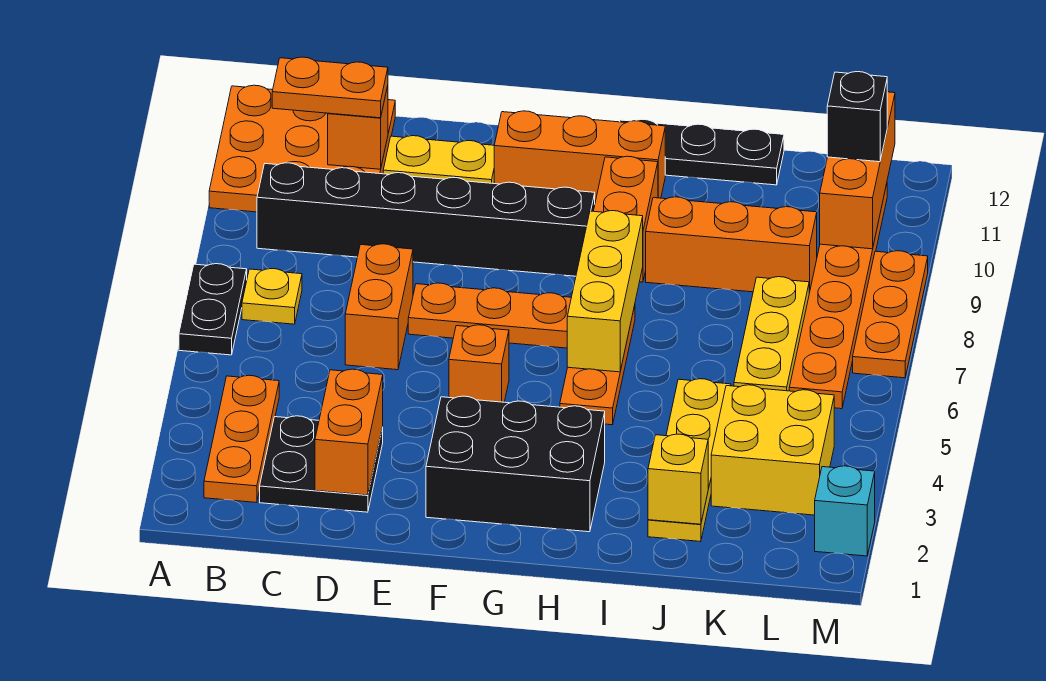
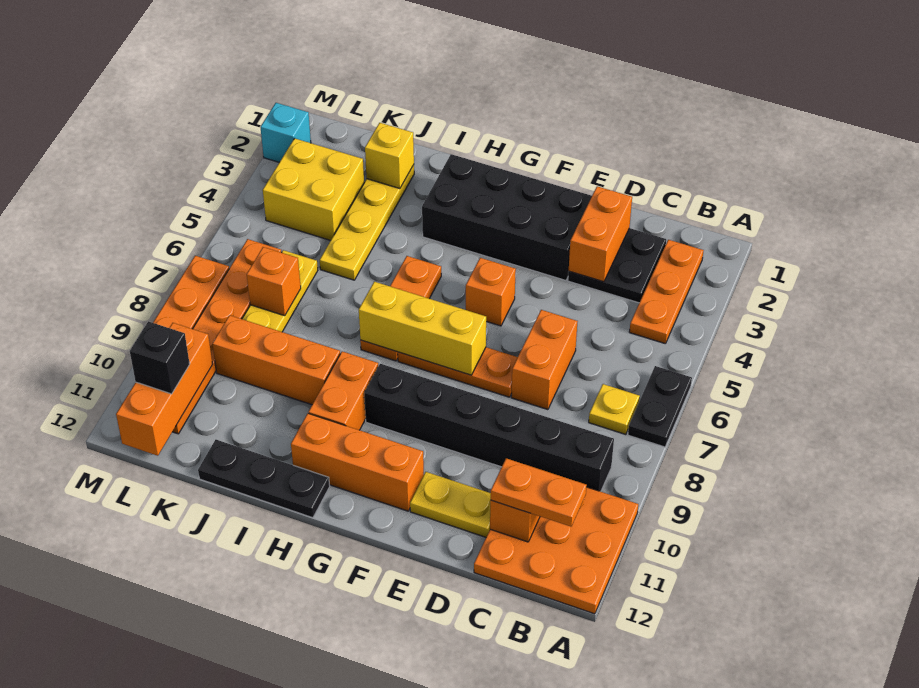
black 2x3 brick [426,396,605,532] -> black 2x4 brick [422,154,592,280]
yellow 1x3 brick [567,211,643,372] -> yellow 1x3 brick turned to [359,282,486,375]
none -> orange 1x1 brick [247,247,301,316]

